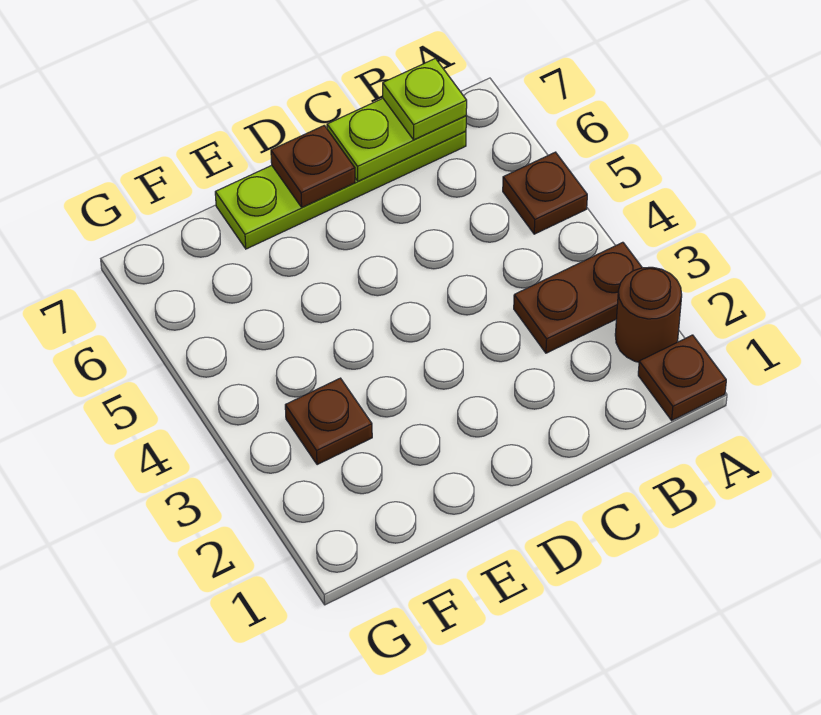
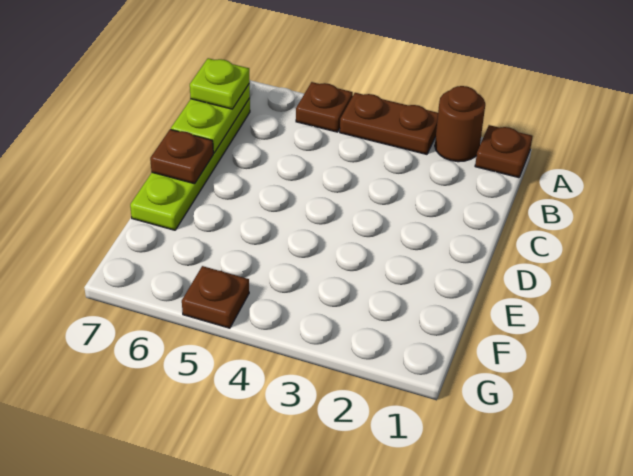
brown 1x2 plate [514,242,642,353] -> brown 1x2 plate turned to [340,93,438,154]
brown 1x1 plate [285,378,372,465] -> brown 1x1 plate moved to [182,266,249,328]

